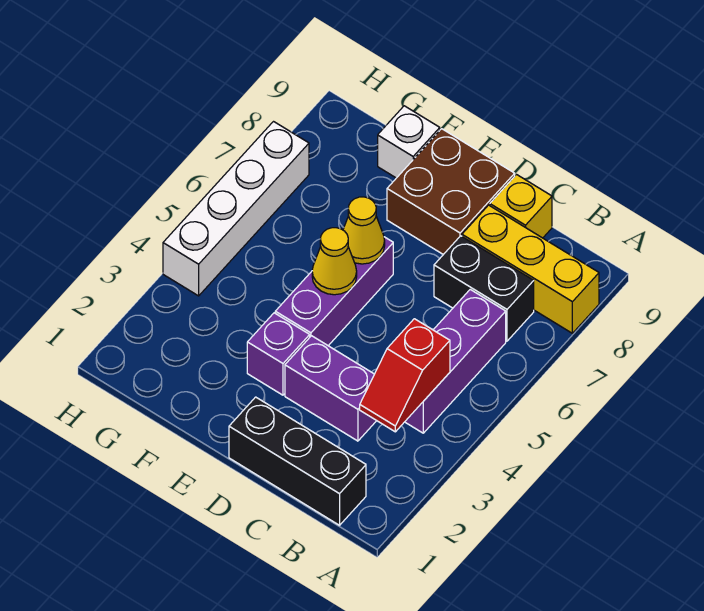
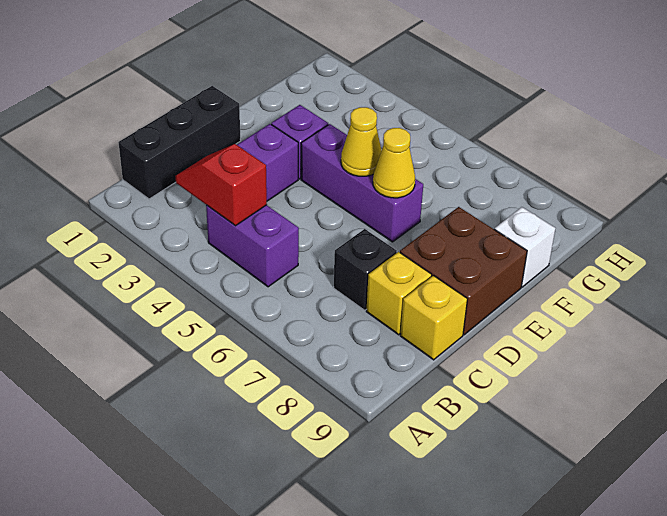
yellow 1x3 brick [462,205,599,333] -> yellow 1x1 brick [366,252,432,335]
purple 1x3 brick [405,290,506,433] -> purple 1x2 brick [206,205,299,287]
black 1x2 brick [434,236,534,341] -> black 1x1 brick [333,229,397,310]
white 1x4 brick [163,122,309,296] -> none

